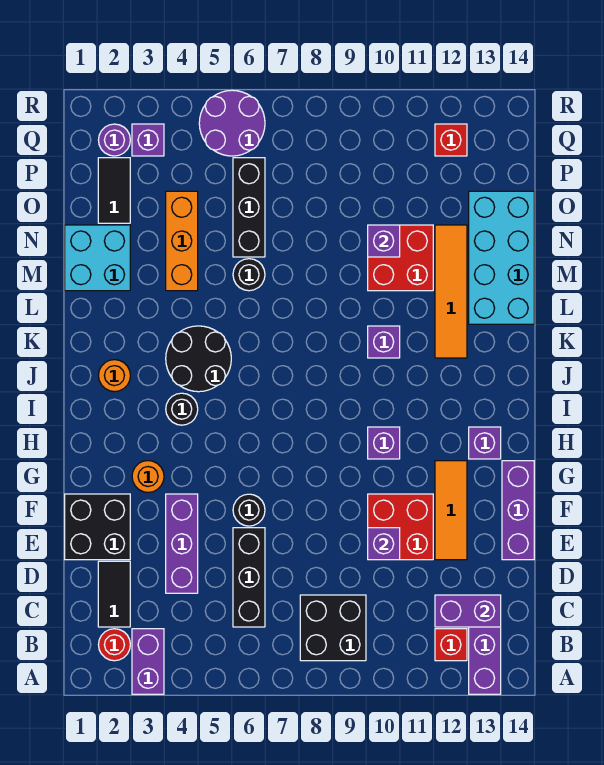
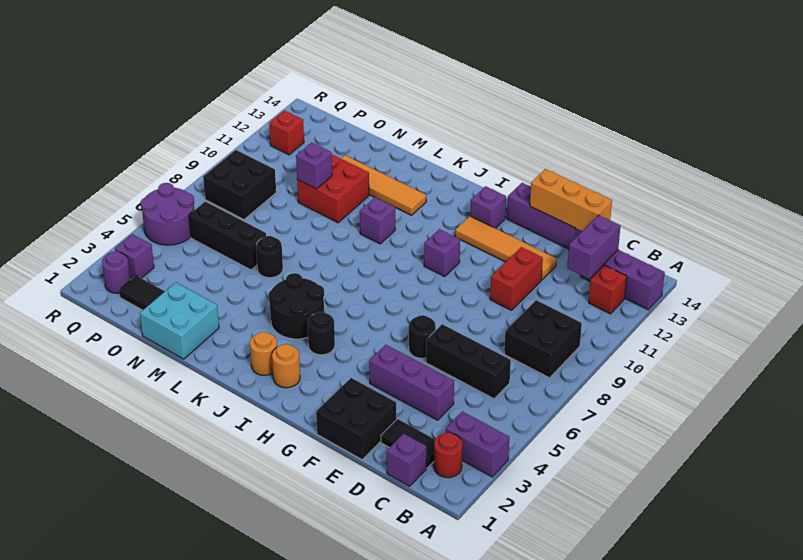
red 2x2 brick [368,494,433,560] -> red 1x2 brick [490,247,543,310]
purple 1x1 brick [368,528,400,560] -> purple 1x1 brick moved to [387,434,427,486]
orange 1x3 tile [435,461,467,560] -> orange 1x4 tile [455,216,557,280]
orange 1x1 round brick [132,461,164,492] -> orange 1x1 round brick moved to [272,344,300,388]
cyan 2x4 brick [469,191,534,324] -> none
orange 1x3 brick [166,191,198,291] -> orange 1x3 brick moved to [530,169,612,231]
none -> black 2x2 brick [203,150,276,219]

